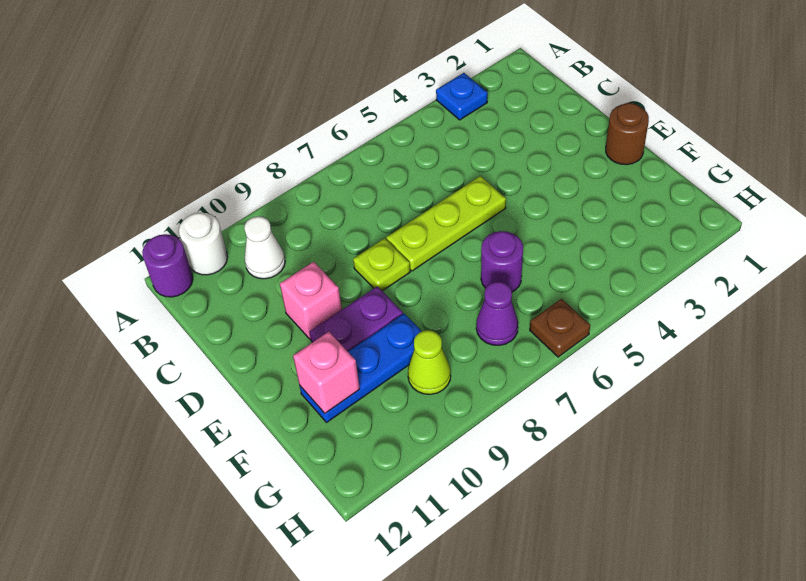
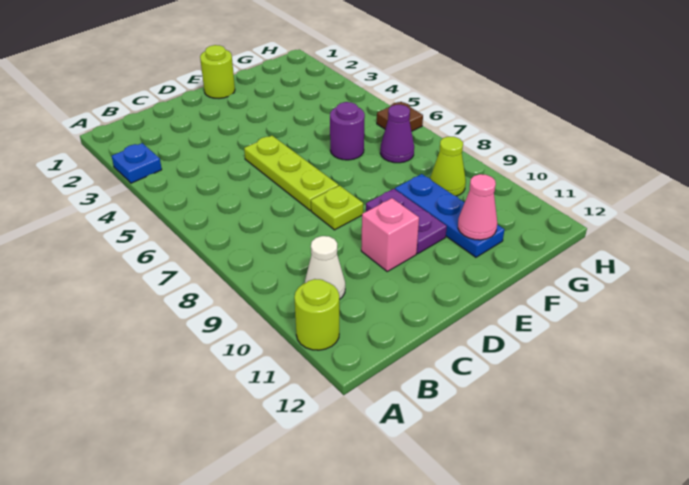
white 1x1 round brick [179,213,228,275] -> lime 1x1 round brick [294,279,339,350]
purple 1x1 round brick [142,234,193,297] -> none
brown 1x1 round brick [606,103,649,165] -> lime 1x1 round brick [200,45,235,98]
pink 1x1 brick [293,332,360,413] -> pink 1x1 cone [458,174,497,240]

